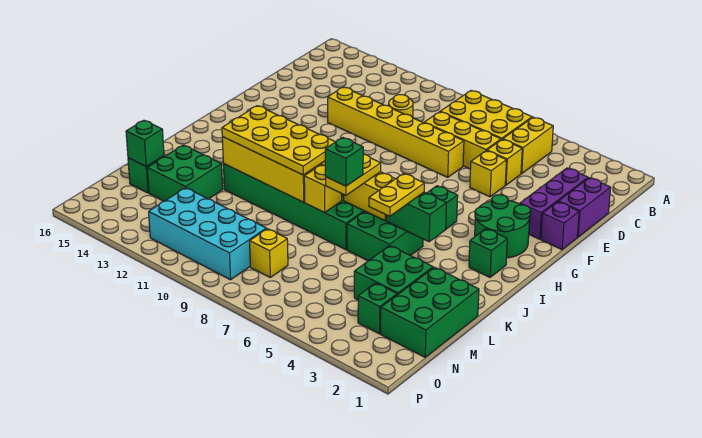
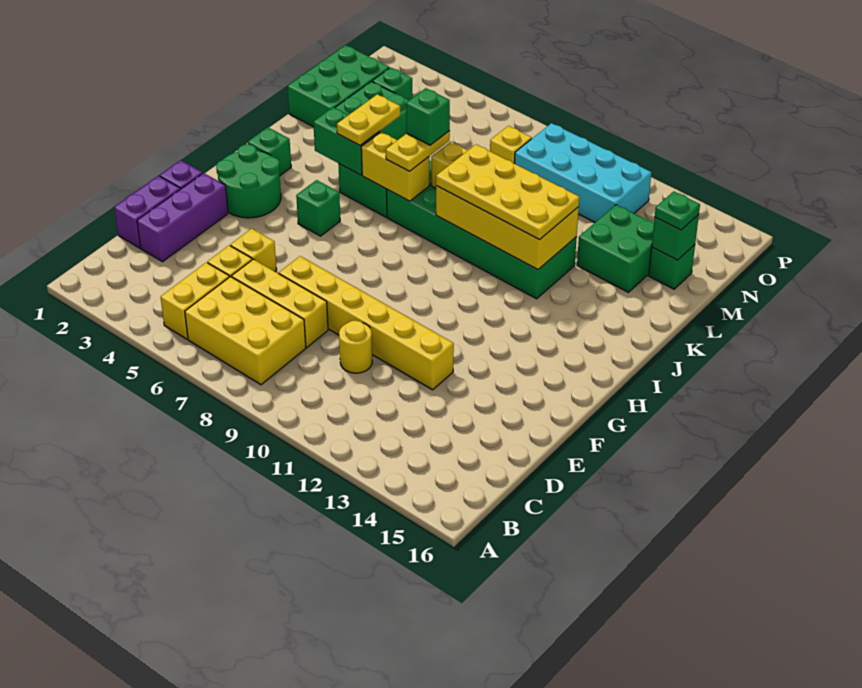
none -> green 1x1 plate [655,191,700,230]

